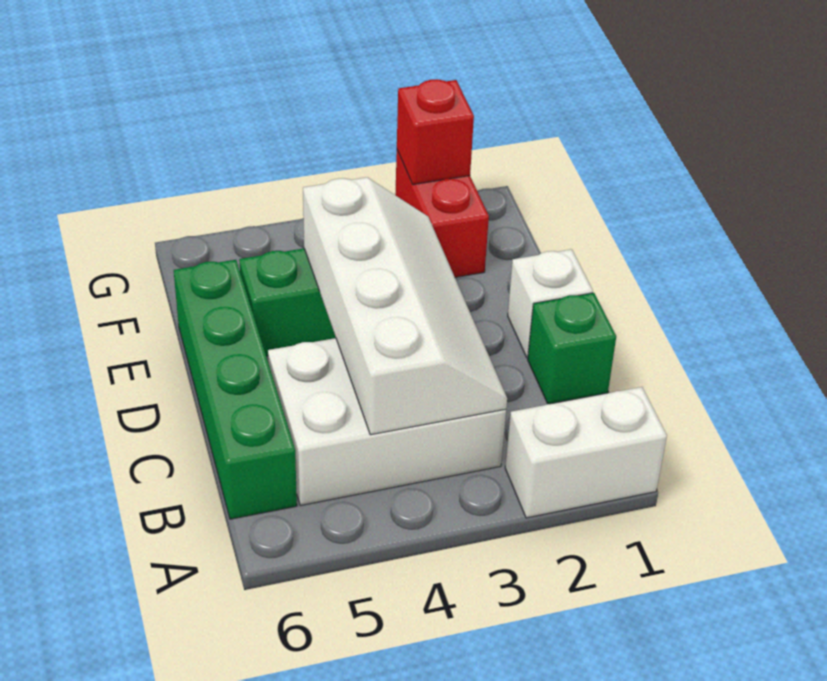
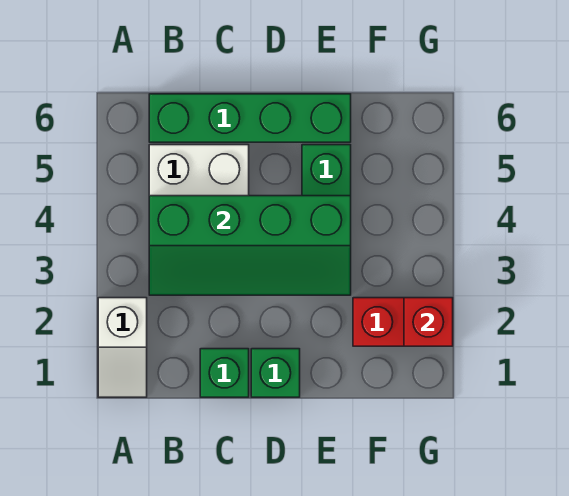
white 1x2 brick [505,387,667,518] -> white 1x2 slope [98,298,147,397]
white 2x4 slope [303,177,507,435] -> green 2x4 slope [149,196,351,295]
white 1x1 brick [508,249,593,358] -> green 1x1 brick [251,349,300,397]

